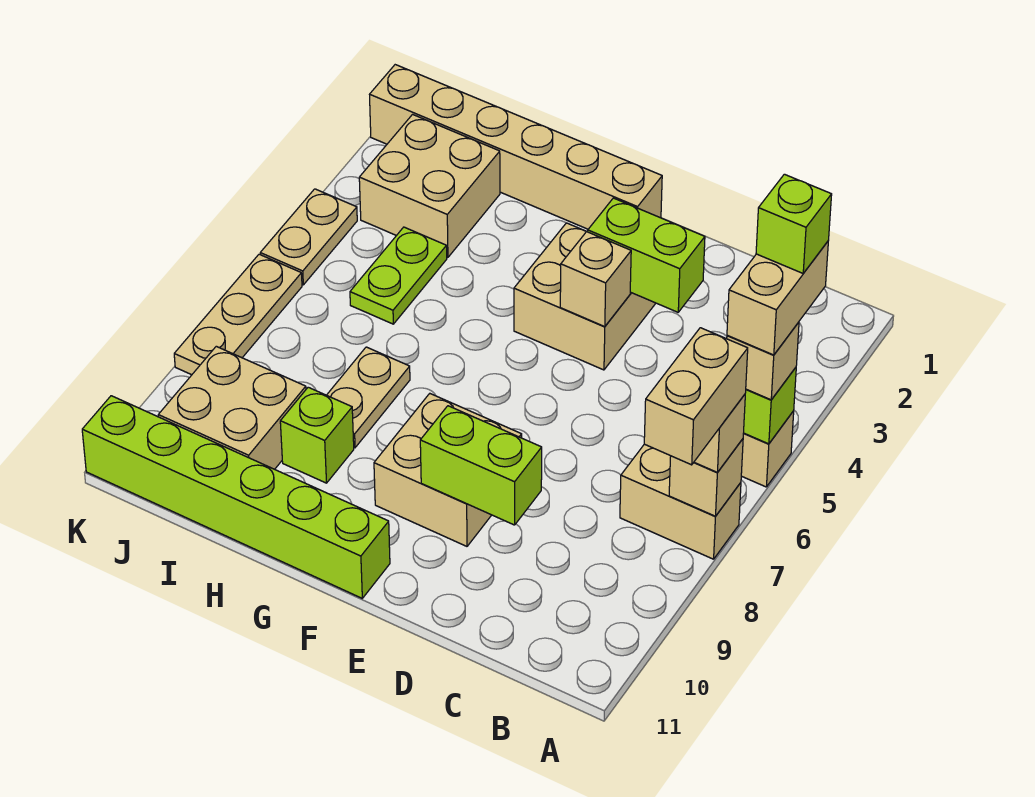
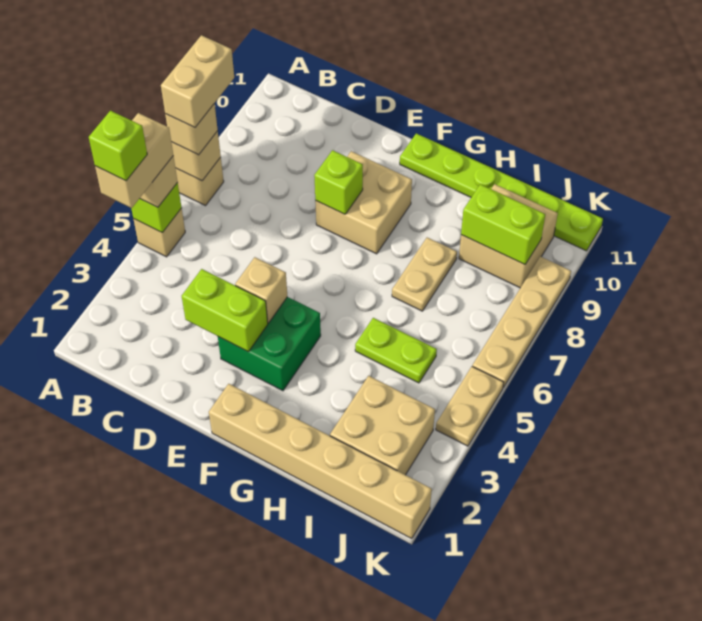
tan 1x2 brick [620,444,741,559] -> tan 1x1 brick [176,157,224,206]
lime 1x2 brick [420,406,542,525] -> lime 1x2 brick moved to [461,184,545,265]
tan 2x2 brick [514,223,655,370] -> green 2x2 brick [218,297,321,391]
lime 1x6 brick [82,396,390,598] -> lime 1x6 plate [400,133,603,251]
lime 1x1 brick [280,387,354,483] -> lime 1x1 brick moved to [314,150,363,214]
lime 1x2 plate [350,227,447,324] -> lime 1x2 plate turned to [355,318,437,383]
tan 1x3 plate [174,254,302,375] -> tan 1x4 plate [472,257,571,388]

